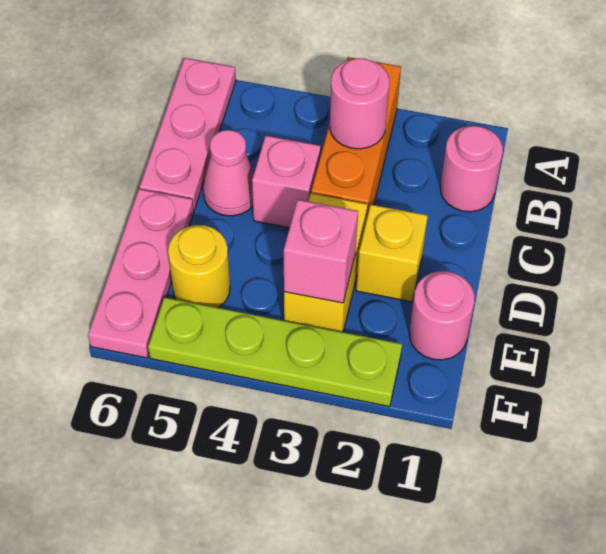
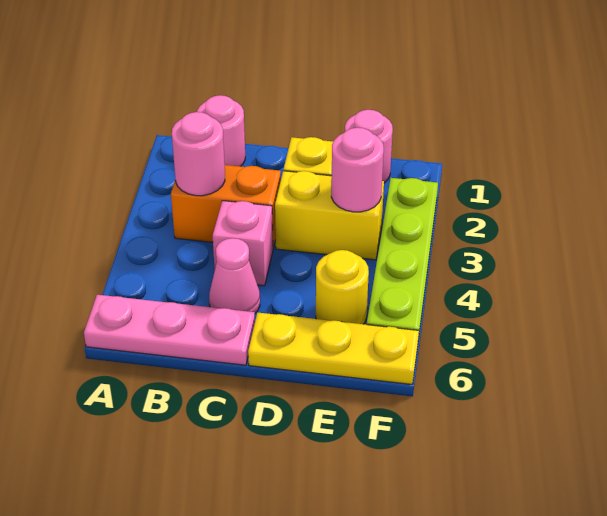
orange 1x3 brick [311,57,401,220] -> orange 1x2 brick [171,165,281,248]
pink 1x3 plate [88,189,194,358] -> yellow 1x3 plate [248,313,419,384]
pink 1x1 brick [284,200,358,303] -> pink 1x1 round brick [331,128,384,212]

